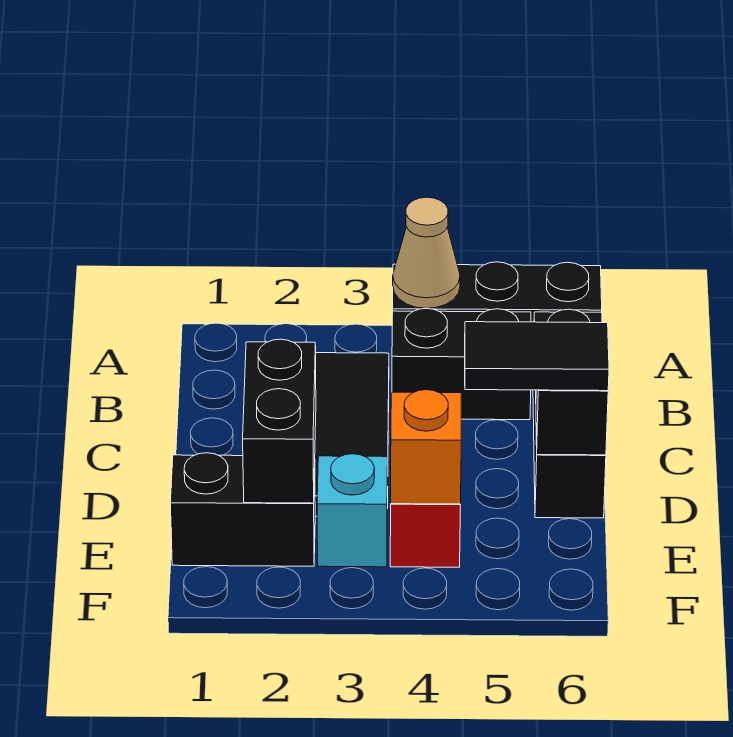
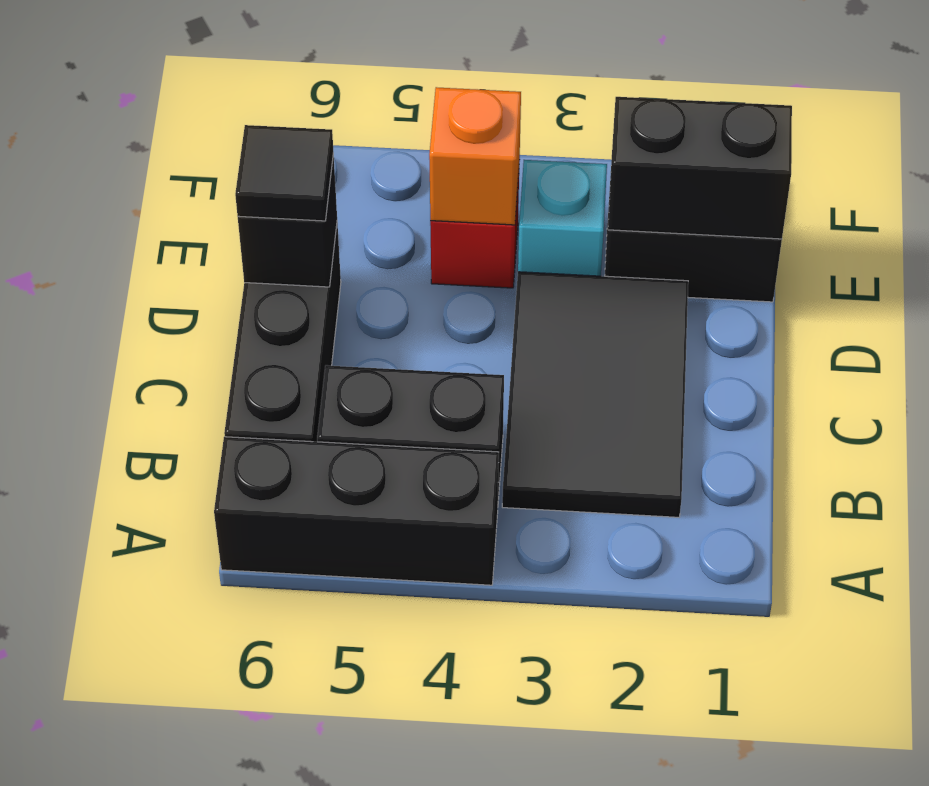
tan 1x1 cone [393,197,460,308] -> none
black 1x2 brick [243,339,316,503] -> black 1x2 brick turned to [608,97,792,239]
black 1x2 tile [465,322,609,391] -> black 1x1 tile [235,125,333,221]

